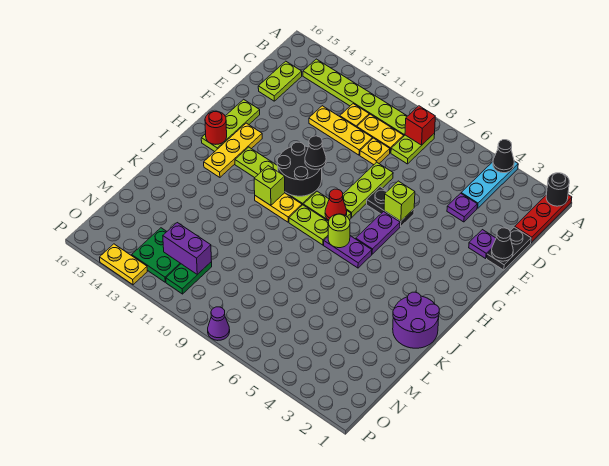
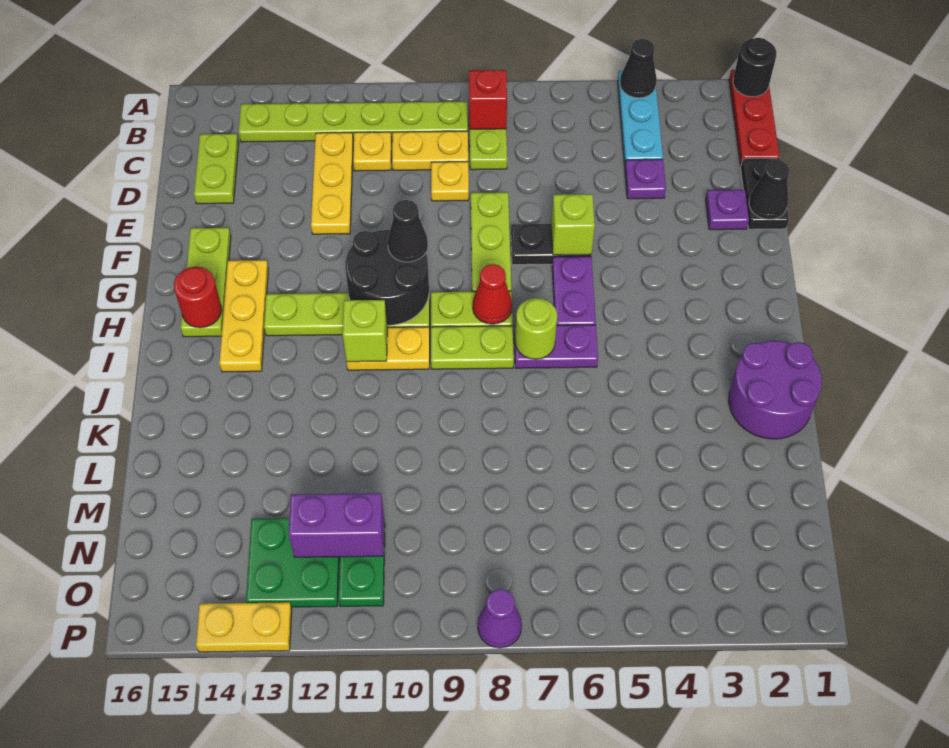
yellow 1x3 plate [309,106,372,155] -> yellow 1x3 plate turned to [311,133,353,234]

